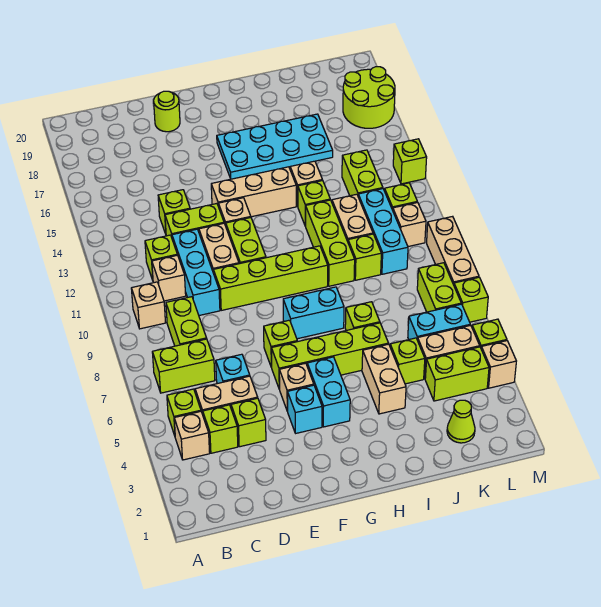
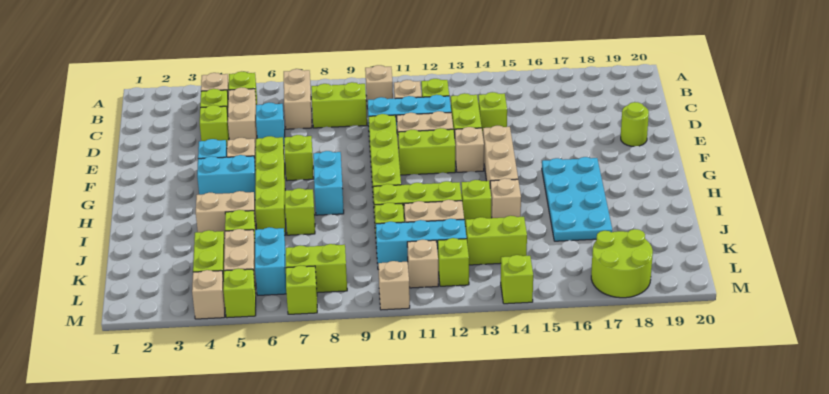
lime 1x2 brick [152,339,215,393] -> tan 1x2 brick [284,69,312,129]
lime 1x1 cone [447,400,475,443] -> none
tan 1x3 brick [427,216,479,285] -> tan 1x1 brick [378,261,410,310]

